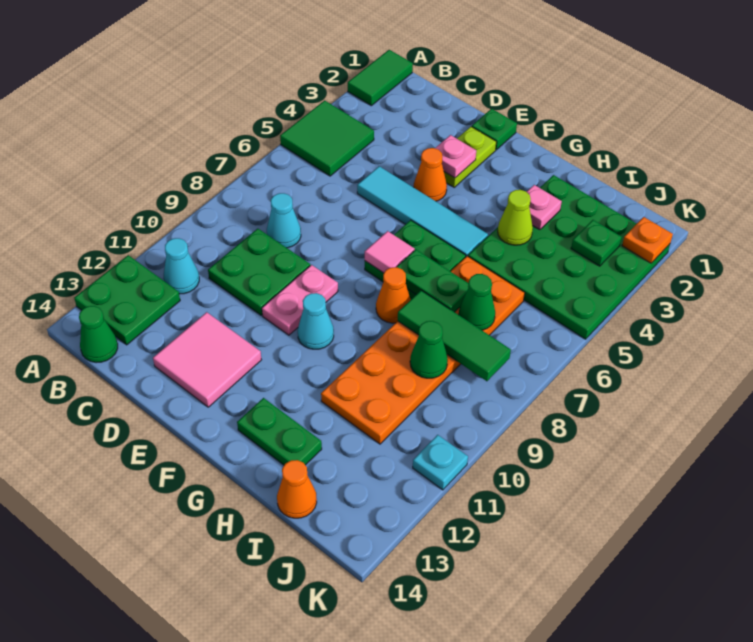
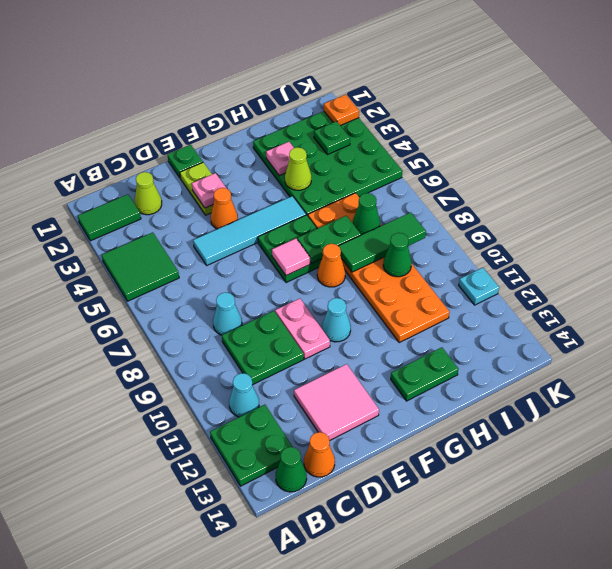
green 1x2 tile [348,50,413,106] -> green 1x2 tile turned to [78,194,141,241]
none -> lime 1x1 cone [135,172,162,215]
orange 1x1 cone [277,460,317,518] -> orange 1x1 cone moved to [304,432,335,477]

